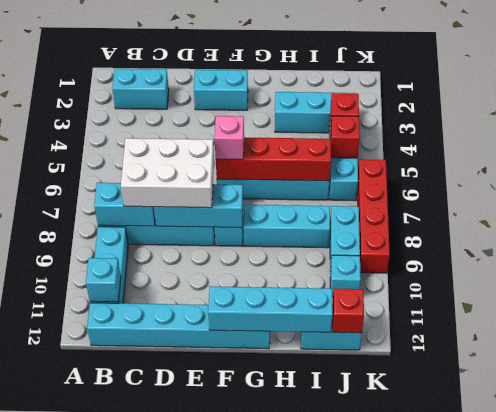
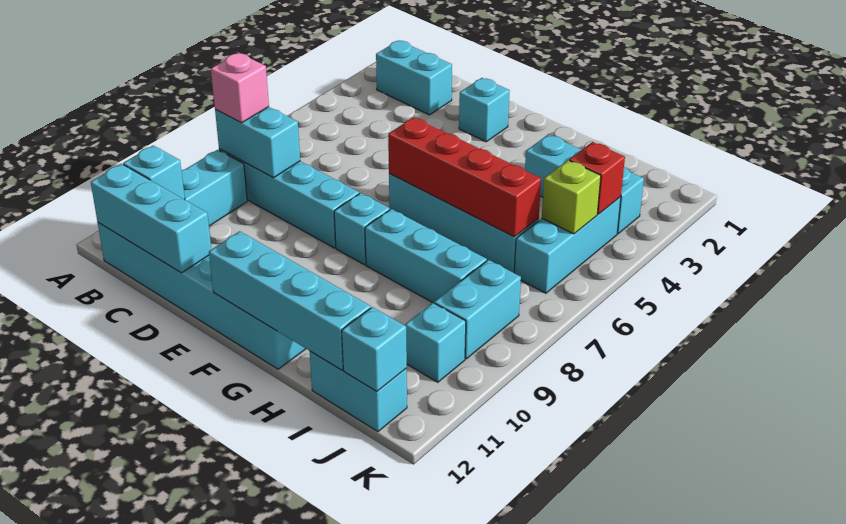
white 2x3 brick [121,138,214,208] -> none
cyan 1x3 brick [154,184,243,228] -> cyan 1x3 brick moved to [91,164,212,273]
cyan 1x2 brick [194,70,248,110] -> cyan 1x1 brick [459,78,510,142]
pink 1x1 brick [215,116,244,160] -> pink 1x1 brick moved to [211,53,269,123]
red 1x1 brick [330,116,360,158] -> lime 1x1 brick [542,160,601,234]
red 1x1 brick [332,289,364,333] -> cyan 1x1 brick [342,307,407,392]
red 1x4 brick [357,159,390,273] -> none

